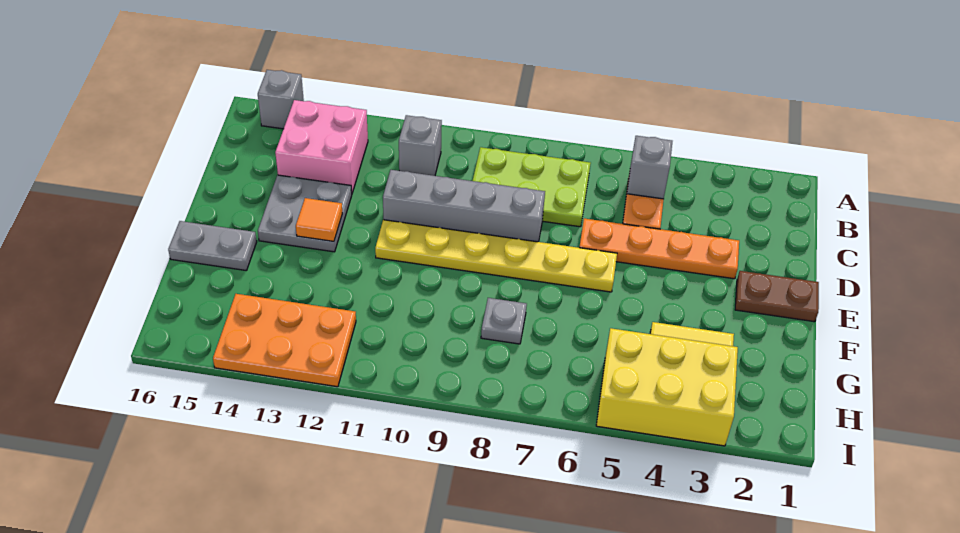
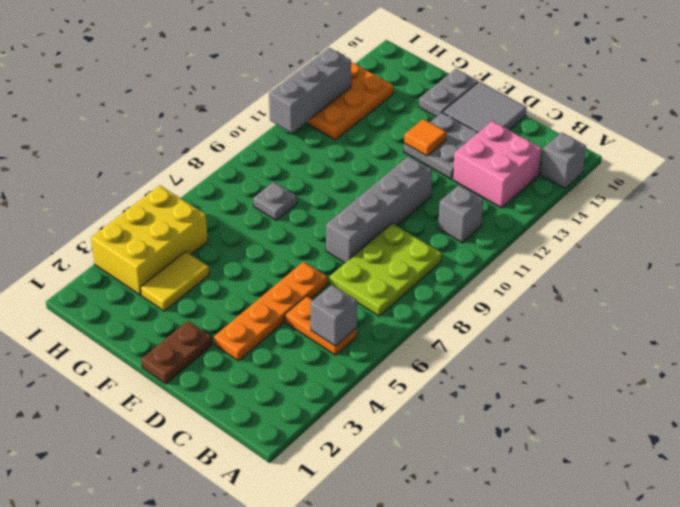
none -> grey 2x2 tile [443,82,527,132]
yellow 1x6 plate [375,220,617,292] -> none
none -> grey 1x3 brick [269,48,351,133]

